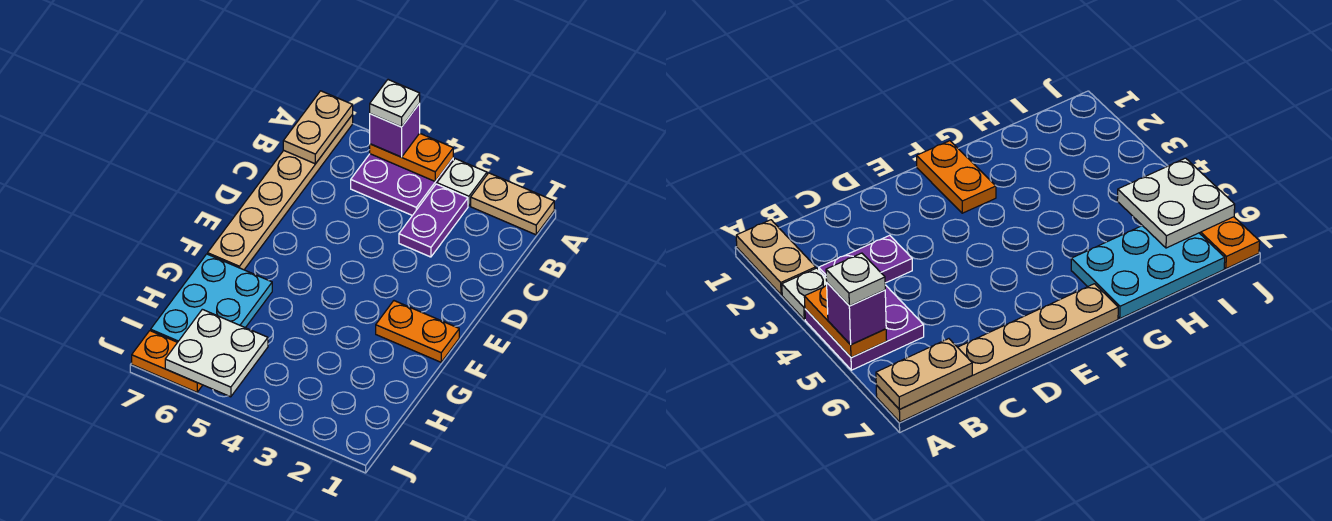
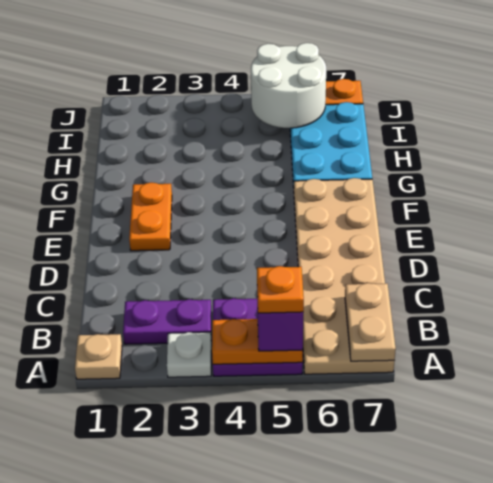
tan 1x2 plate [471,173,554,235] -> tan 1x1 plate [75,334,122,379]
white 1x1 plate [370,80,420,127] -> orange 1x1 plate [257,266,304,313]
tan 1x6 plate [208,115,353,270] -> tan 2x6 plate [294,178,394,374]
purple 1x2 plate [399,184,468,257] -> purple 1x2 plate turned to [123,299,211,344]
orange 1x2 plate [376,301,459,362] -> orange 1x2 plate turned to [129,182,172,251]
white 2x2 plate [165,309,268,397] -> white 2x2 round brick [251,43,326,128]

